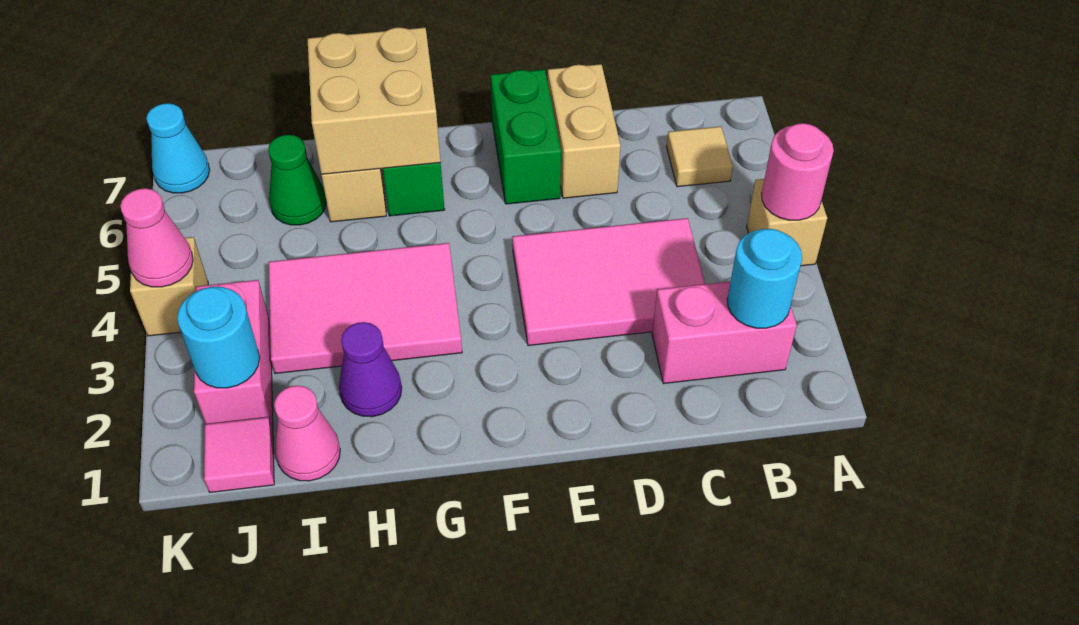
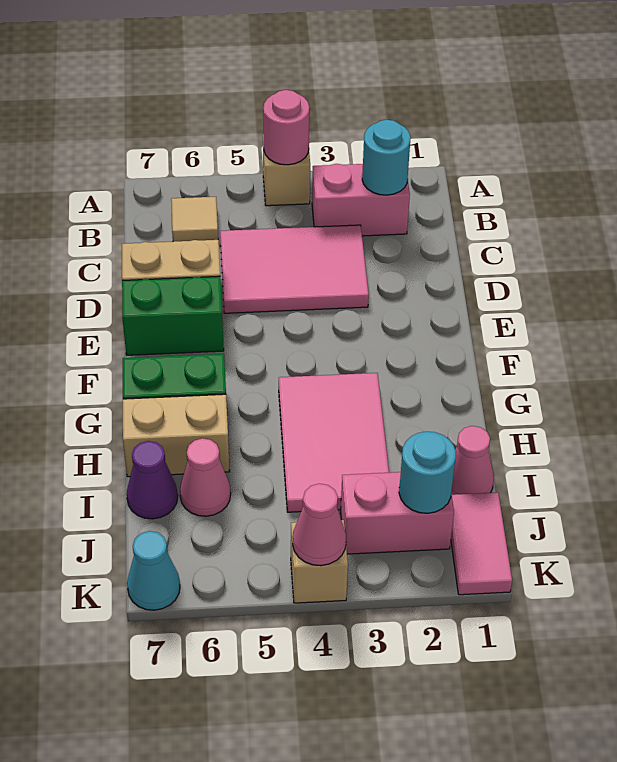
pink 1x2 brick [652,282,797,384] -> pink 1x2 brick turned to [312,164,410,236]
pink 2x3 tile [512,218,705,346] -> pink 2x3 tile turned to [220,225,369,313]
tan 2x2 brick [308,27,441,174] -> none
purple 1x1 cone [339,322,402,417] -> purple 1x1 cone moved to [127,441,178,519]
green 1x1 cone [268,135,326,225] -> pink 1x1 cone [180,438,231,516]
pink 1x1 tile [204,417,274,492] -> pink 1x2 tile [451,492,512,595]

